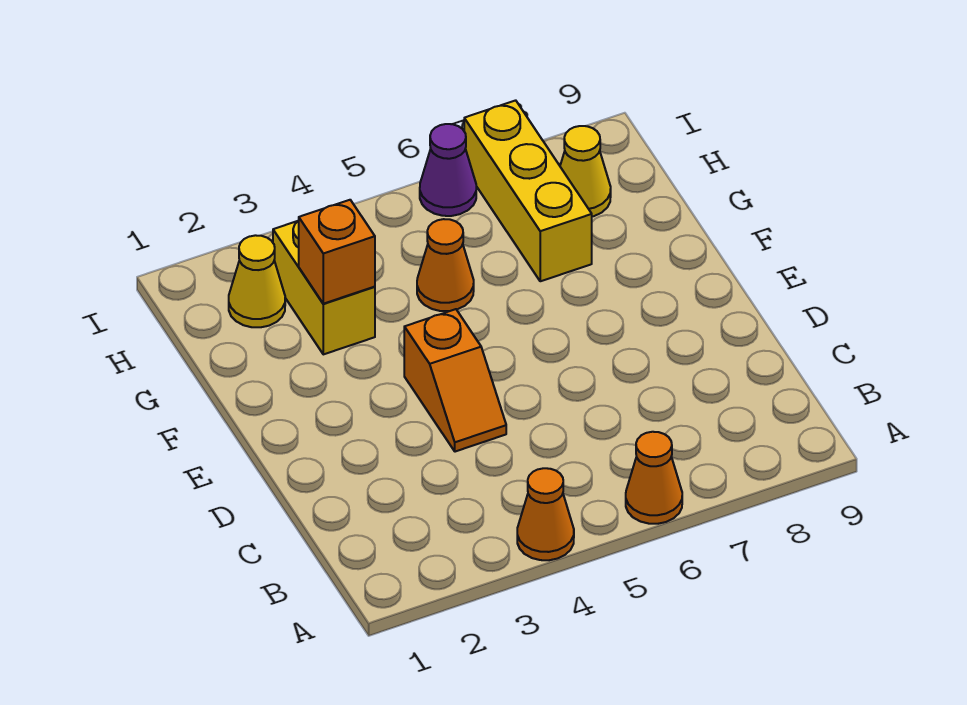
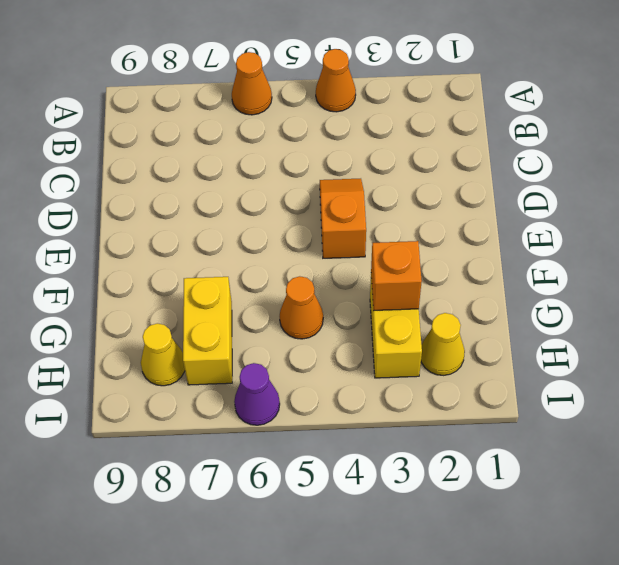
yellow 1x3 brick [464,100,592,281] -> yellow 1x2 brick [183,277,232,385]

